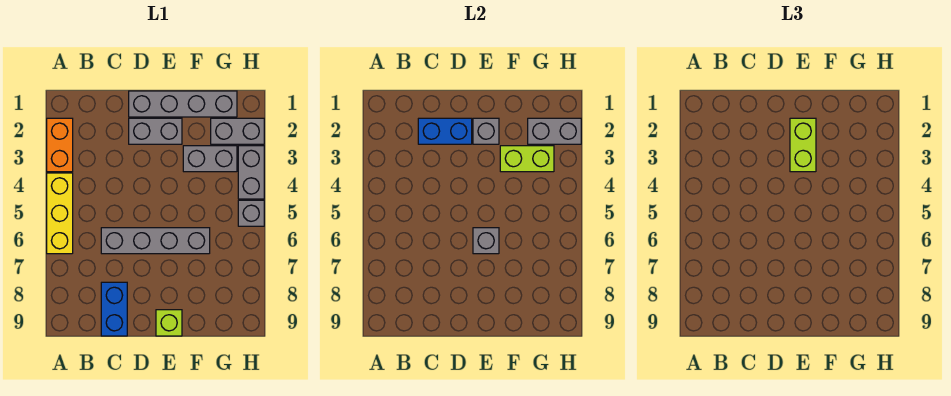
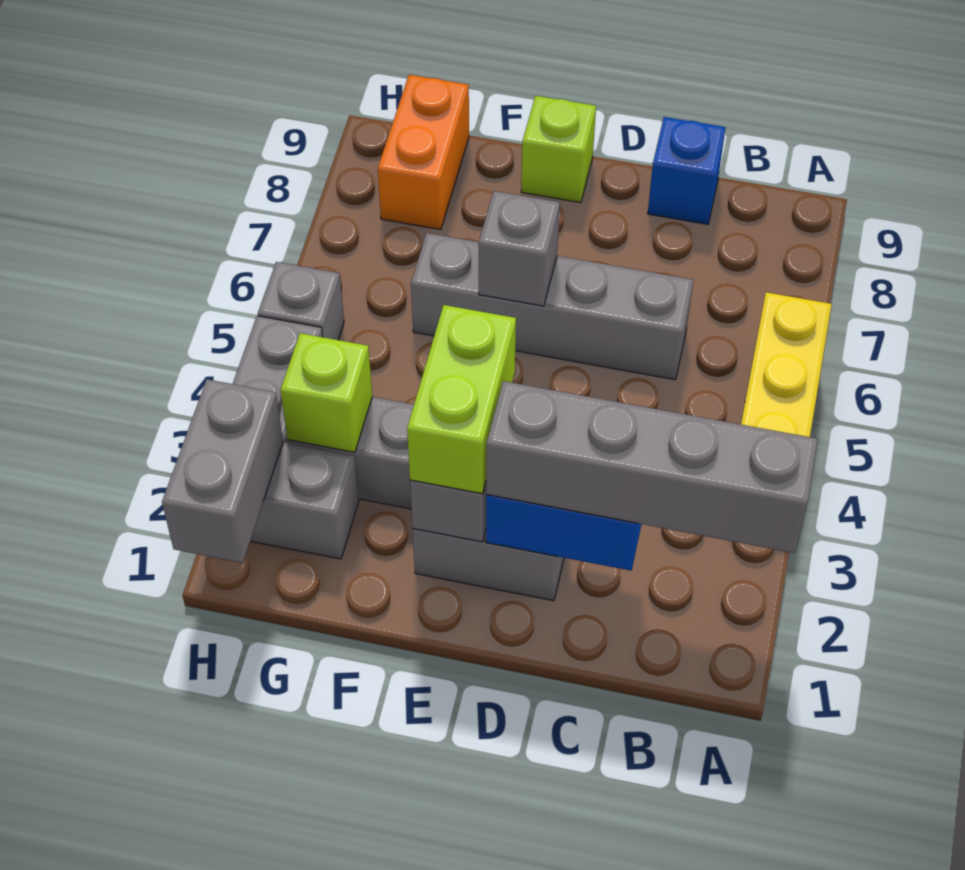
orange 1x2 brick [47,118,73,172] -> orange 1x2 brick moved to [378,75,469,230]
blue 1x2 brick [101,282,127,336] -> blue 1x1 brick [648,117,726,224]
grey 1x4 brick [129,91,237,117] -> grey 1x4 brick moved to [486,381,818,553]
lime 1x2 brick [500,146,554,172] -> lime 1x1 brick [281,333,372,452]
grey 1x2 brick [528,118,581,144] -> grey 1x2 brick turned to [162,379,283,563]

